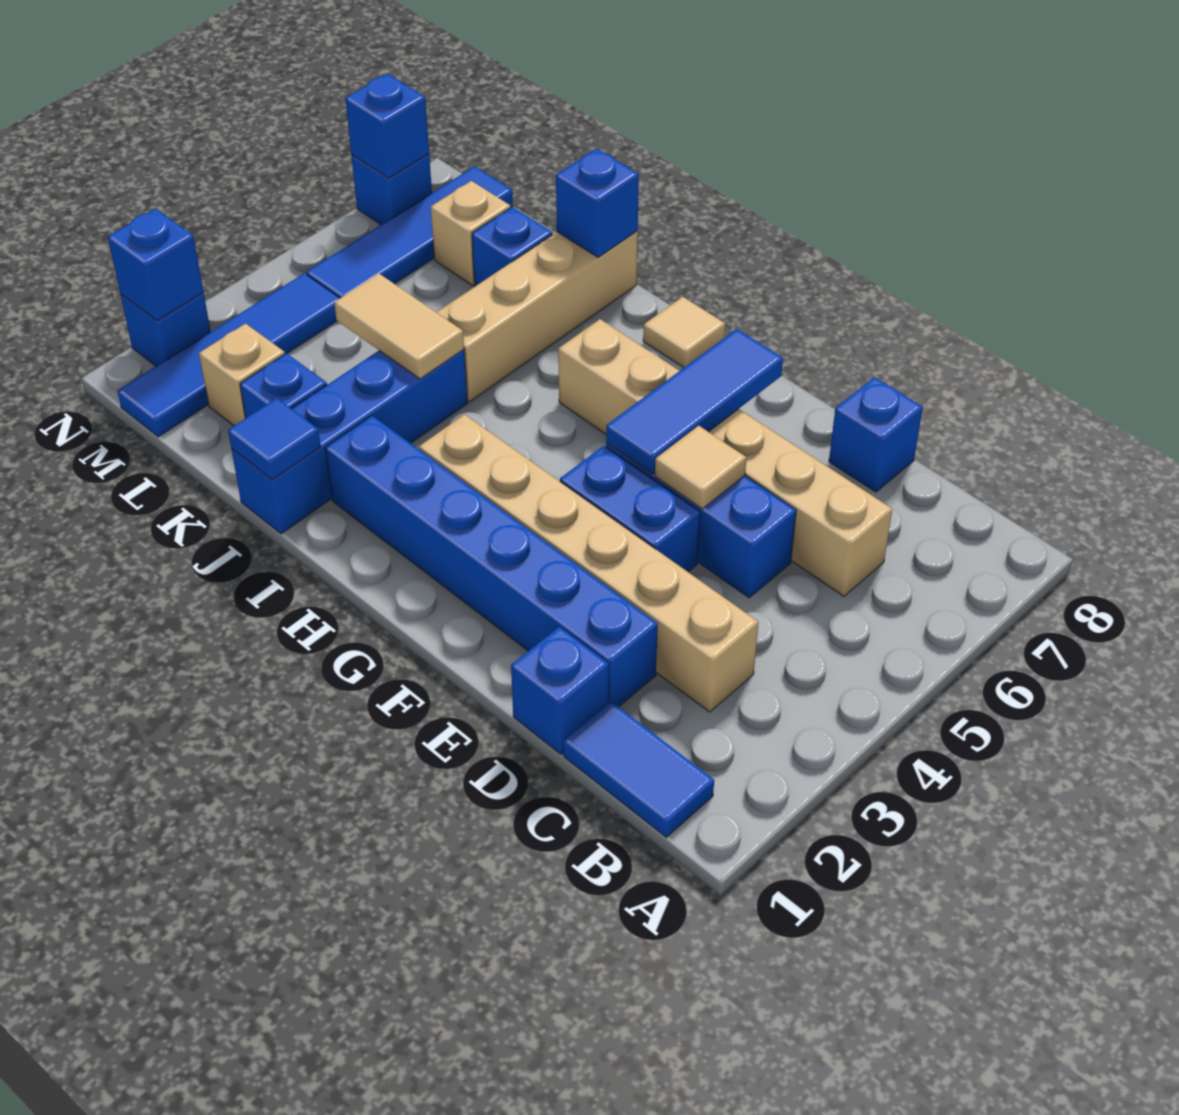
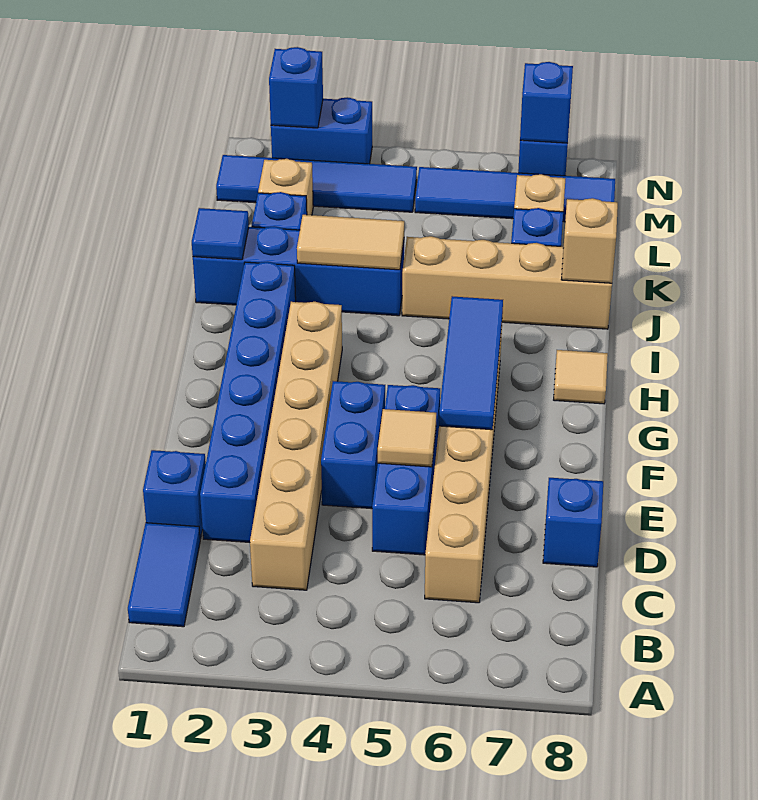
blue 1x3 tile [606,329,783,475] -> blue 1x3 tile turned to [439,296,503,430]
tan 1x2 tile [334,274,464,379] -> tan 1x2 tile turned to [297,215,404,270]
blue 1x1 brick [556,149,639,257] -> tan 1x1 brick [561,198,618,283]
blue 1x1 brick [120,293,211,366] -> blue 1x2 brick [271,97,372,164]

